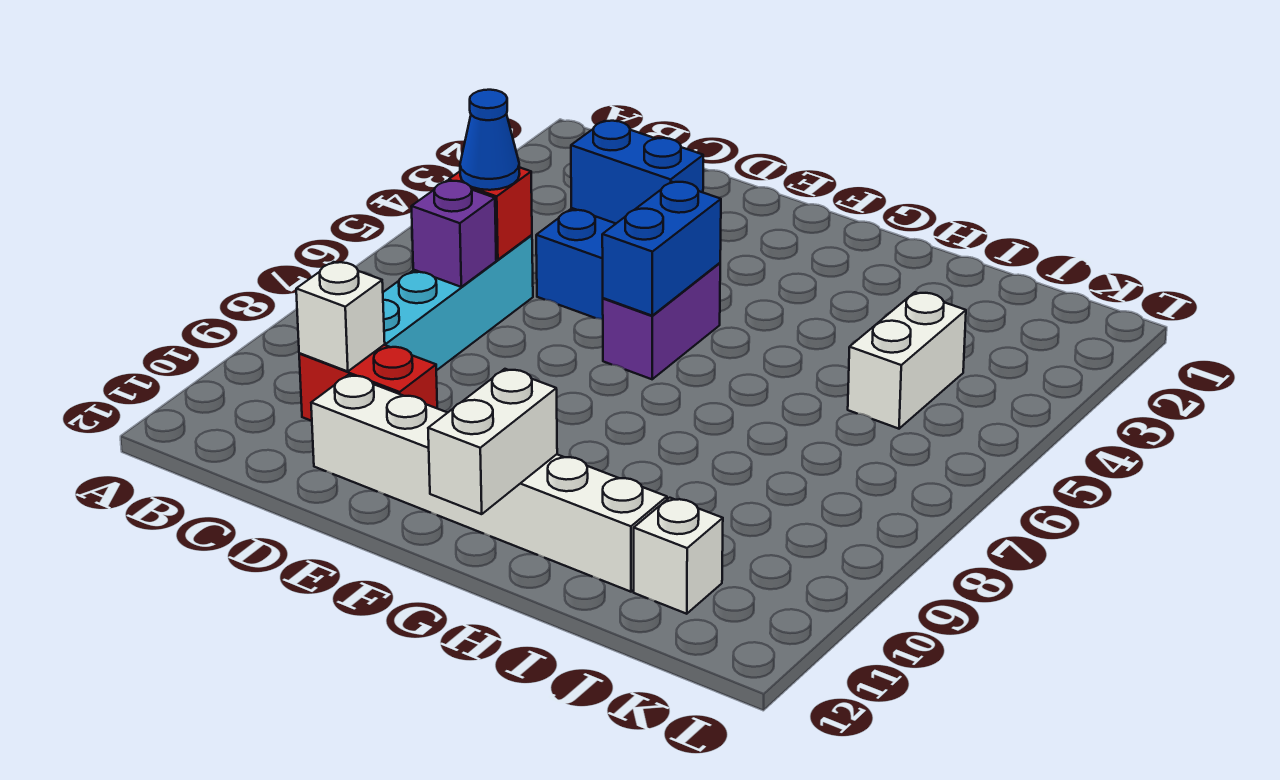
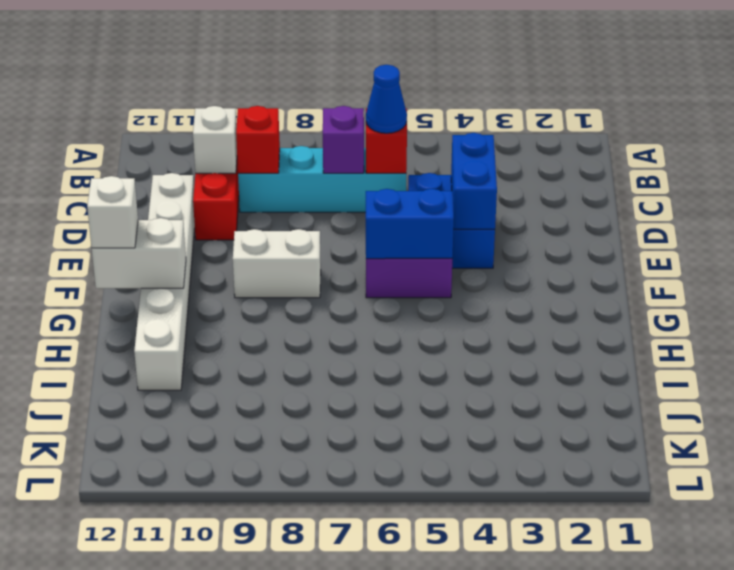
none -> red 1x1 brick [236,106,280,173]
white 1x2 brick [848,292,966,429] -> white 1x2 brick moved to [233,229,321,298]
white 1x1 brick [634,498,723,614] -> white 1x1 brick moved to [87,176,138,248]

